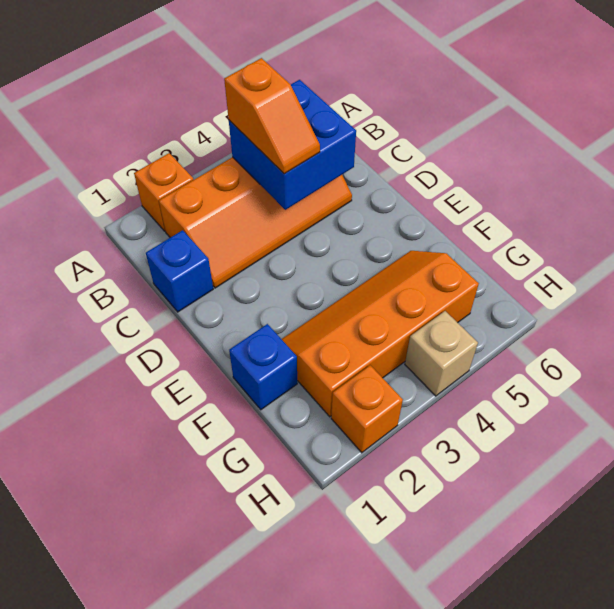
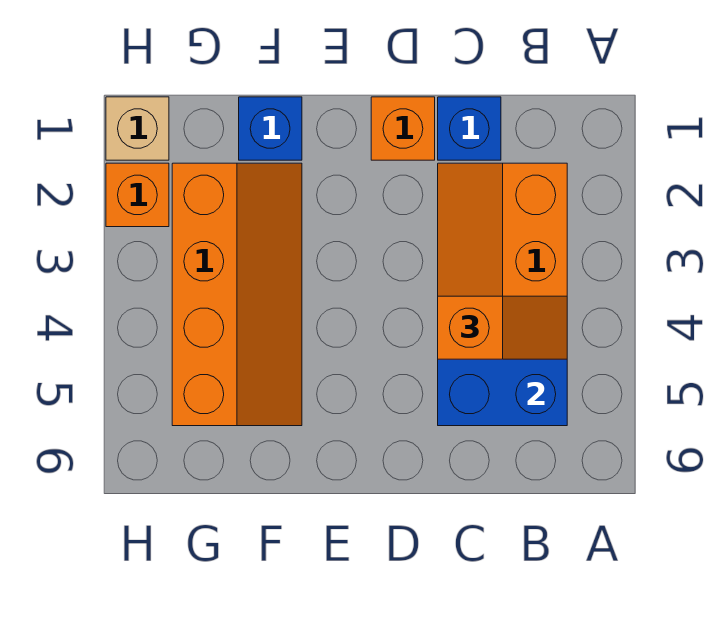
orange 1x1 brick [134,153,193,231] -> orange 1x1 brick moved to [371,97,435,160]
orange 1x2 slope [224,58,320,174] -> orange 1x2 slope turned to [438,296,567,359]
tan 1x1 brick [405,311,478,396] -> tan 1x1 brick moved to [106,97,169,160]

